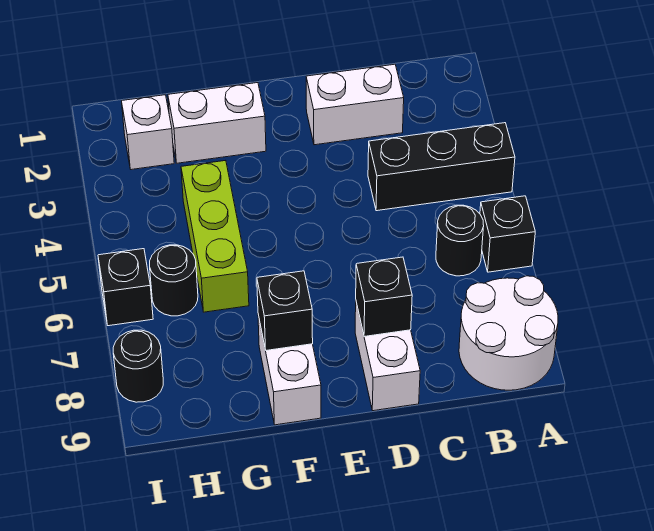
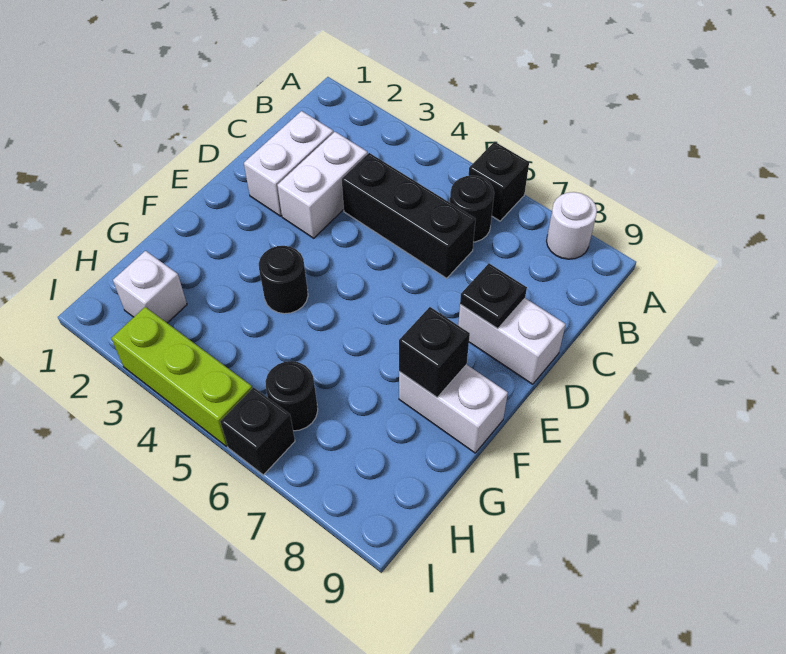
black 1x3 brick [368,123,515,211] -> black 1x3 brick turned to [342,153,476,278]
white 2x2 round brick [459,276,558,390] -> white 1x1 round brick [547,192,597,259]
black 1x1 brick [356,257,412,337] -> black 1x1 plate [460,263,527,329]
white 1x2 brick [168,83,266,163] -> white 1x2 brick moved to [277,132,368,238]
lime 1x3 brick [181,160,249,312] -> lime 1x3 brick moved to [112,307,252,446]
black 1x1 round brick [113,330,163,402] -> black 1x1 round brick moved to [259,246,308,314]

